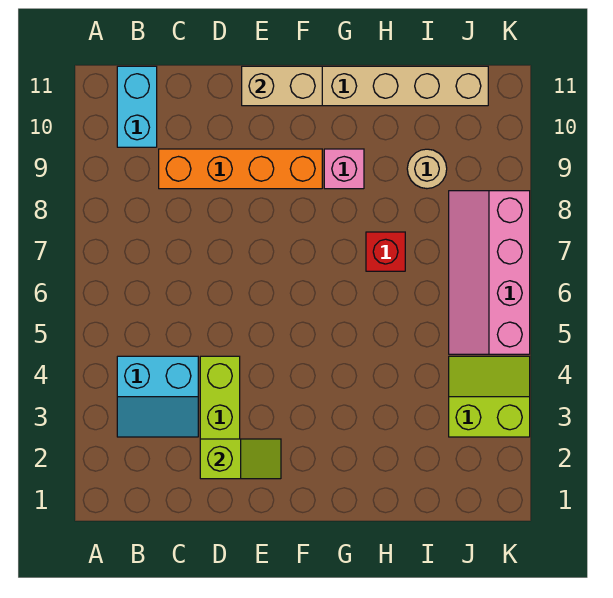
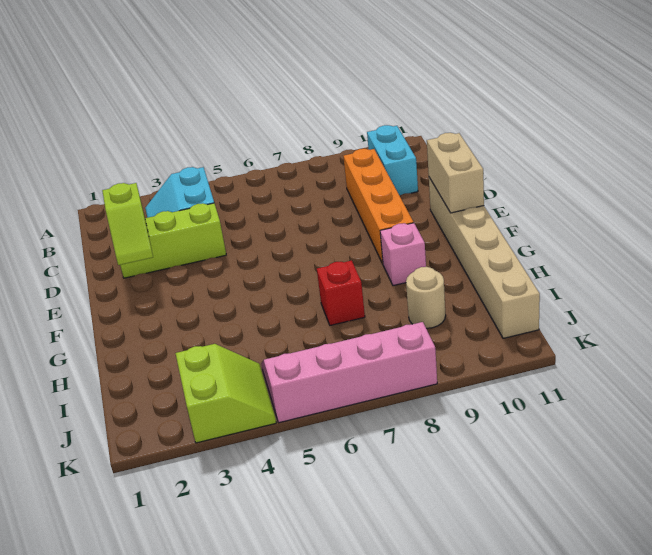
cyan 1x2 brick [117,66,157,147] -> cyan 1x2 brick turned to [367,125,418,196]

